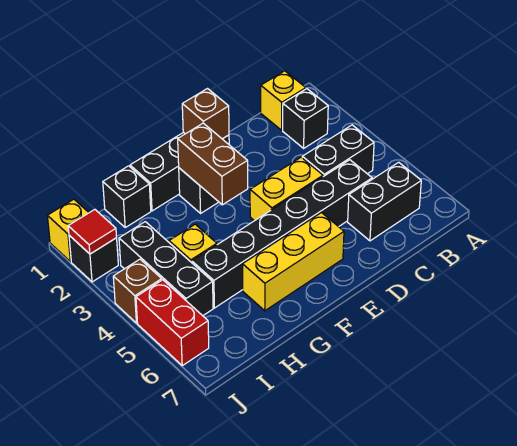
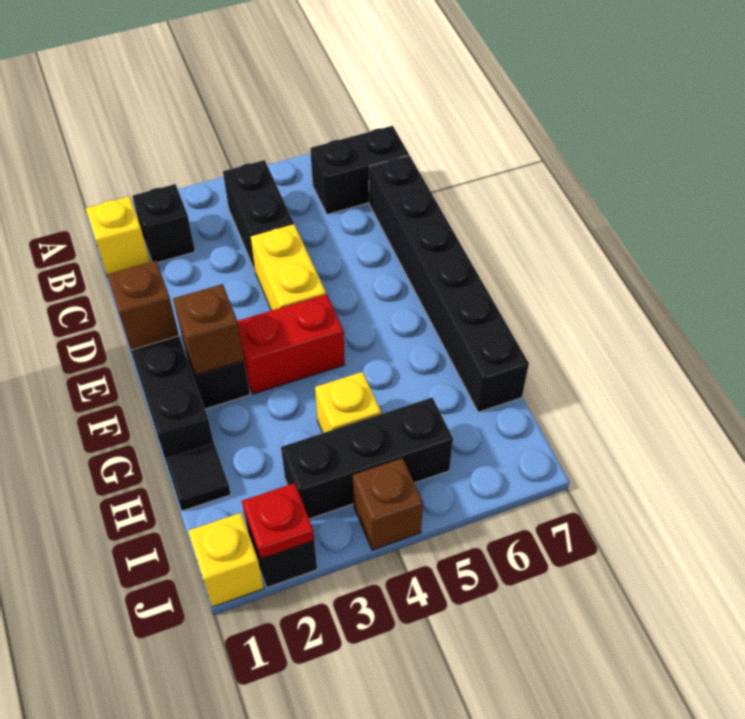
black 1x2 brick [348,162,421,241] -> black 1x2 brick turned to [310,126,409,215]
black 1x6 brick [192,160,372,308] -> black 1x6 brick moved to [369,155,529,412]
yellow 1x3 brick [243,213,344,311] -> none
brown 1x2 brick [178,123,248,205] -> brown 1x1 brick [173,284,244,375]
black 1x1 brick [103,166,151,227] -> black 1x1 tile [165,443,231,511]
red 1x1 tile [68,210,117,254] -> red 1x1 plate [242,483,314,559]
red 1x2 brick [136,280,209,366] -> red 1x2 brick moved to [238,294,345,394]

